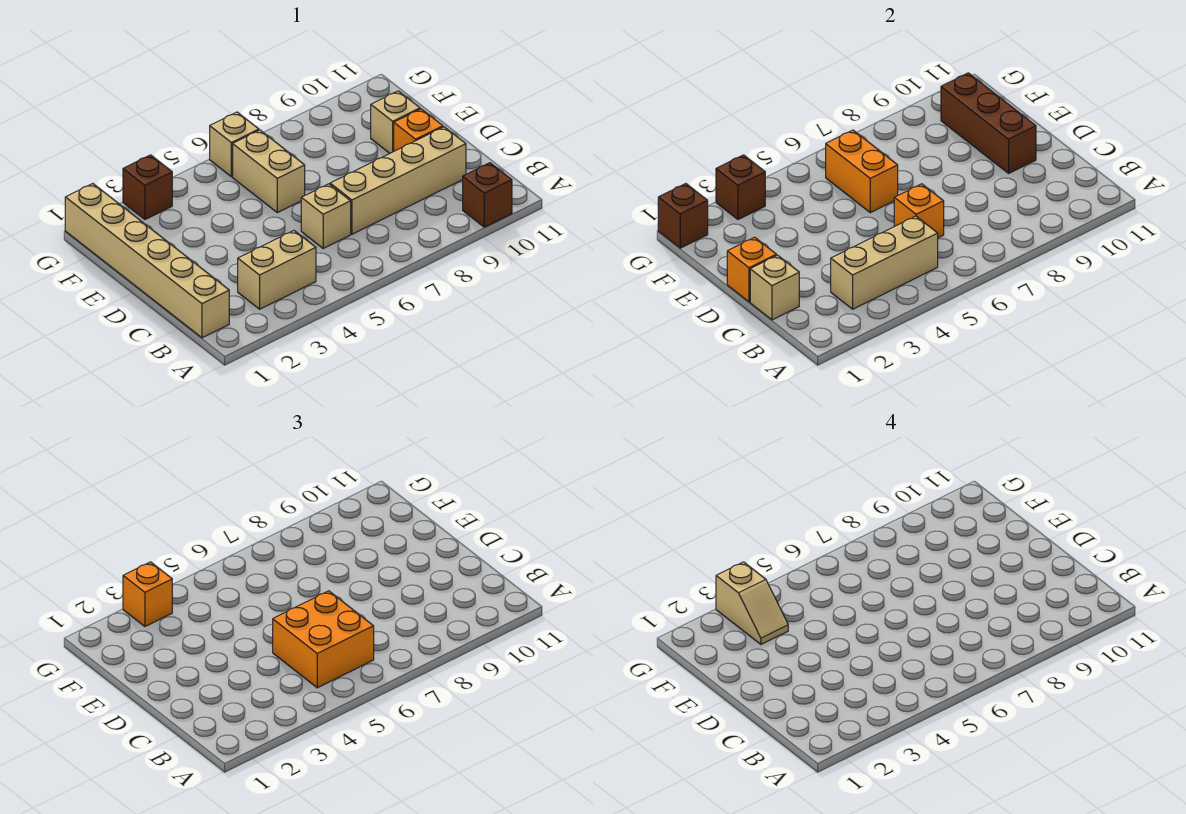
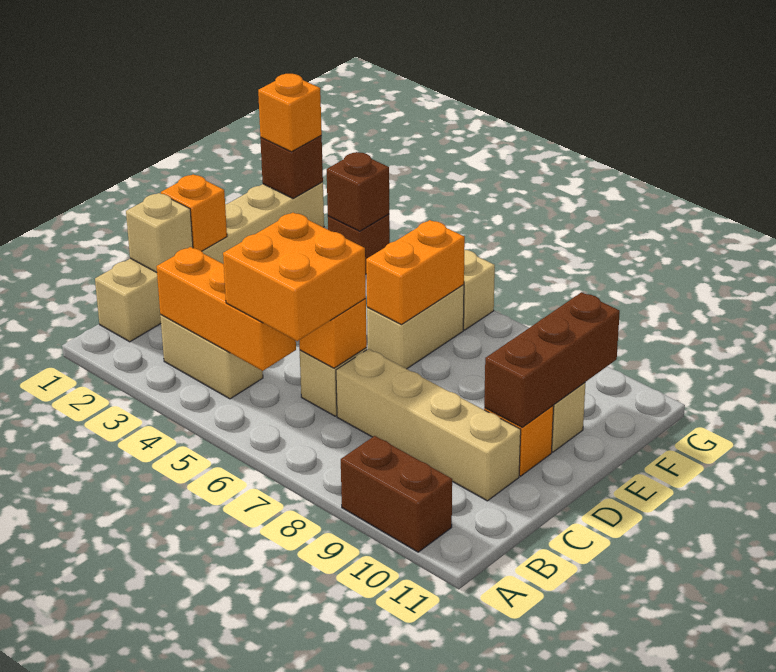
brown 1x1 brick [463,163,512,227] -> brown 1x2 brick [341,436,452,552]
tan 1x3 brick [831,216,938,309] -> orange 1x3 brick [156,247,296,371]
tan 1x2 slope [716,562,788,644] -> none
orange 1x1 brick [123,562,172,626] -> orange 1x1 brick moved to [258,74,322,152]

